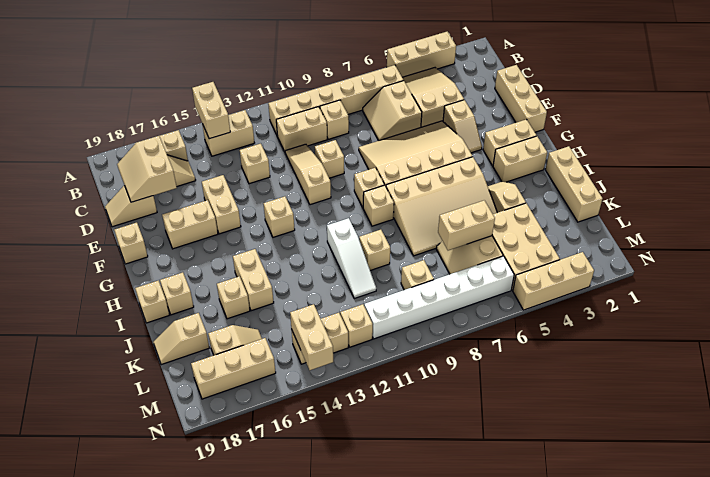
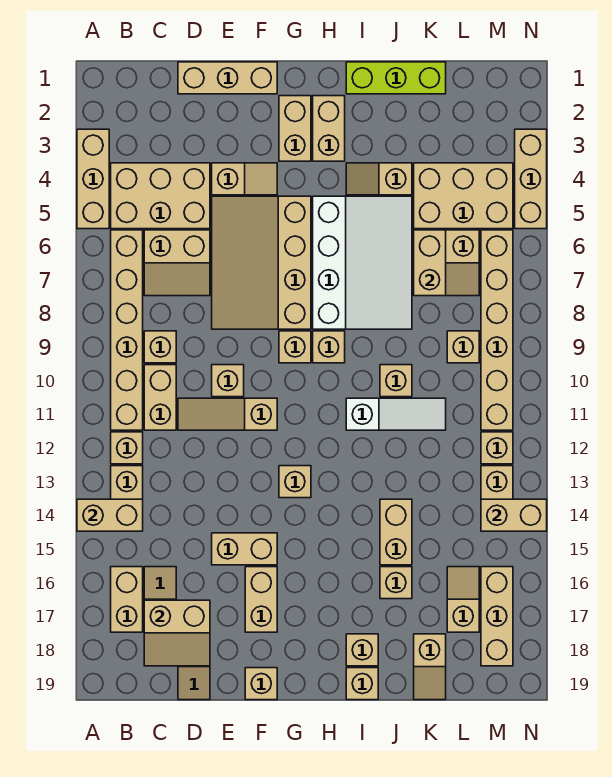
tan 2x3 slope [402,68,464,127] -> tan 2x3 brick [111,163,210,229]
tan 1x1 brick [240,144,270,184] -> tan 1x1 brick moved to [111,432,143,464]
tan 3x4 slope [386,157,497,256] -> white 3x4 slope [313,196,412,329]
tan 1x3 brick [546,146,603,222] -> lime 1x3 brick [346,62,446,94]
tan 1x2 brick [233,249,274,311] -> tan 1x2 brick turned to [380,499,412,565]
white 1x6 brick [364,256,514,339] -> tan 1x6 brick [481,230,513,430]

